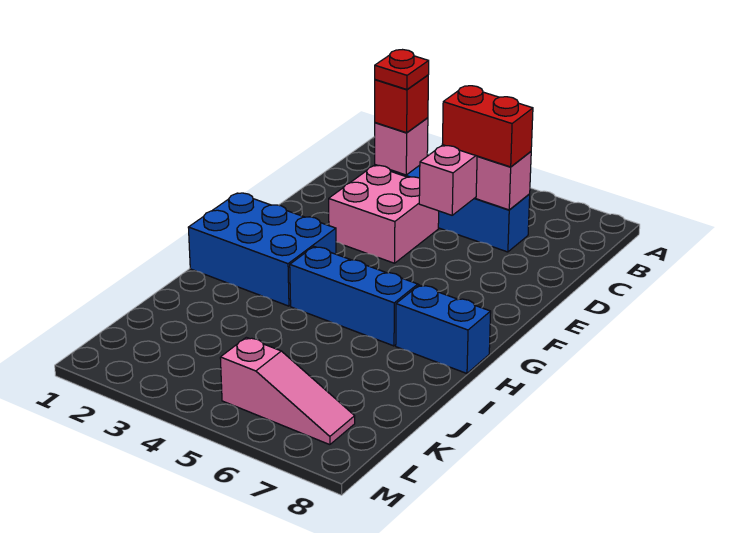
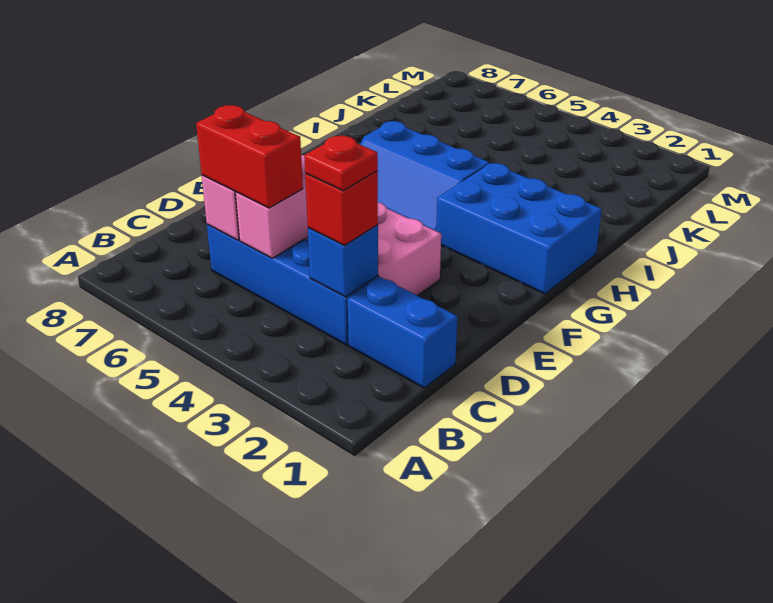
pink 1x1 brick [375,118,428,175] -> blue 1x1 brick [308,225,378,297]
blue 1x2 brick [396,285,491,373] -> blue 1x2 brick moved to [348,277,458,388]
pink 1x3 slope [220,337,355,445] -> none

